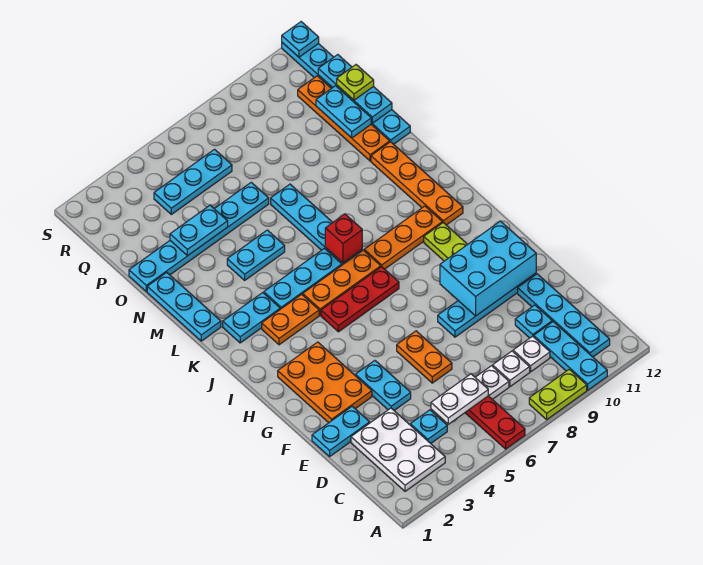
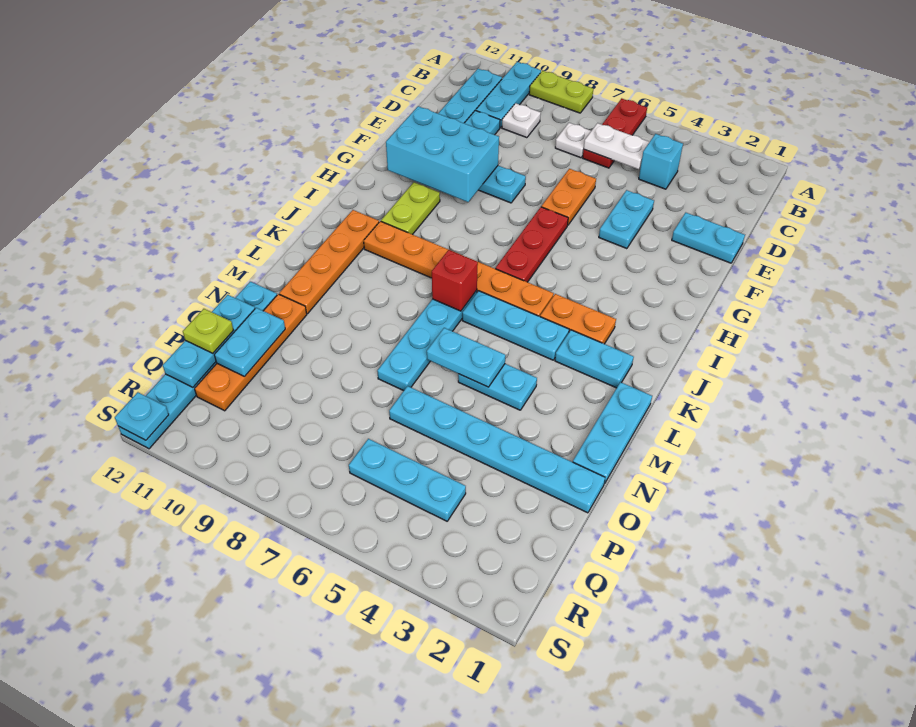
white 2x3 plate [351,408,445,491] -> none
cyan 1x1 plate [410,410,447,443] -> cyan 1x1 brick [639,134,683,189]
white 1x1 plate [493,351,530,387] -> none
orange 2x3 plate [278,342,372,423] -> none
red 1x3 plate [321,267,399,332] -> red 1x3 plate turned to [495,207,568,282]
cyan 1x2 plate [170,205,228,256] -> cyan 1x2 plate moved to [427,328,505,387]

